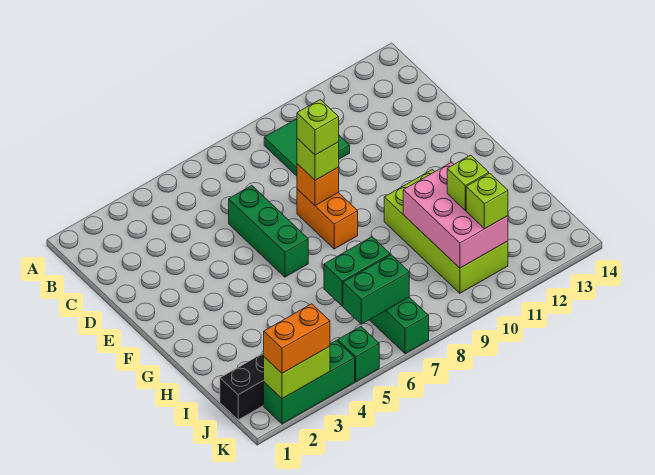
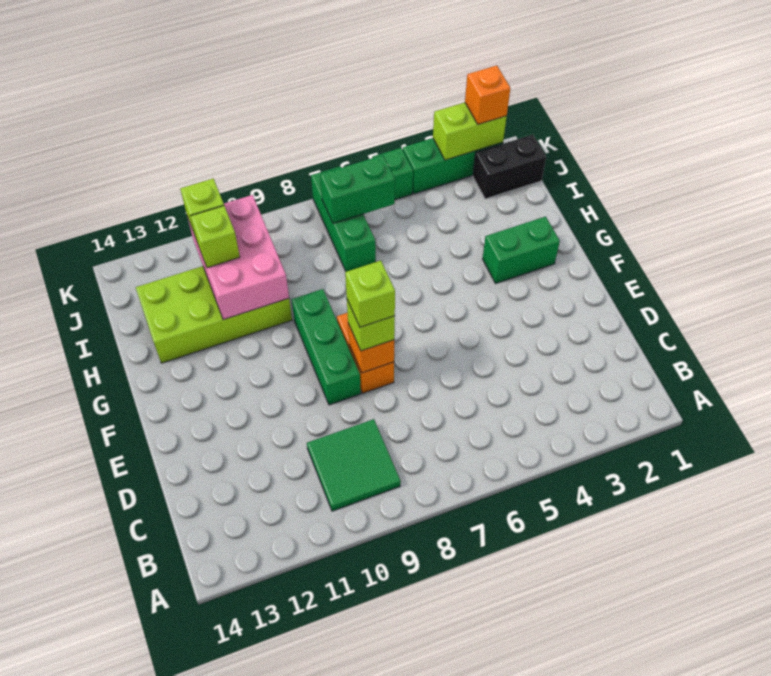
green 1x3 brick [229,186,308,277] -> green 1x3 brick moved to [292,289,361,405]
lime 2x4 brick [384,170,508,293] -> lime 2x4 brick turned to [136,266,292,363]
green 1x2 brick [324,237,390,306] -> green 1x2 brick moved to [483,217,560,283]
orange 1x2 brick [264,304,330,373] -> orange 1x1 brick [465,66,510,124]

